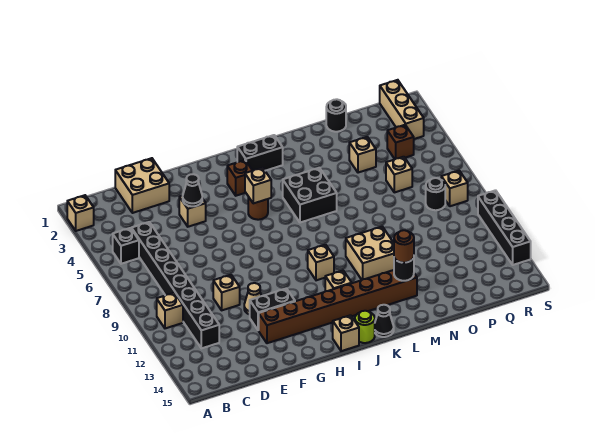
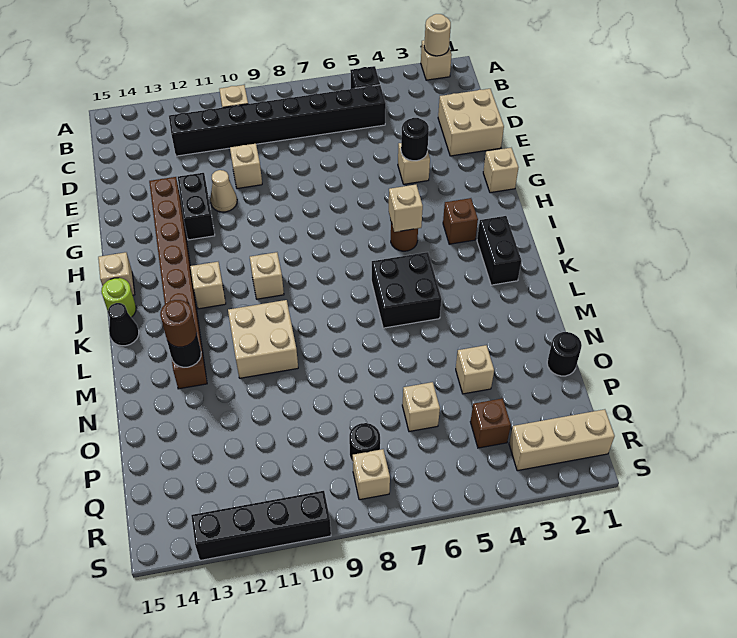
none -> tan 1x1 round brick [424,14,451,56]
black 1x1 cone [183,174,202,206] -> black 1x1 round brick [401,118,429,161]
none -> tan 1x1 brick [483,148,518,193]

